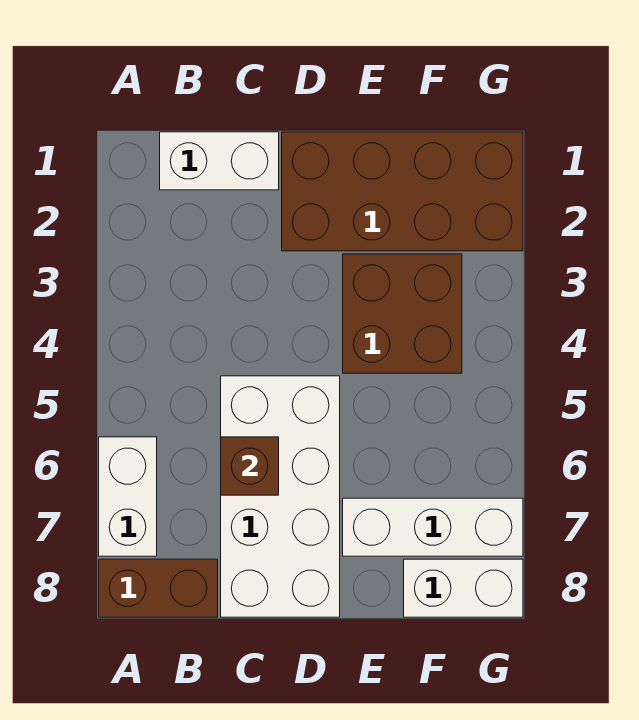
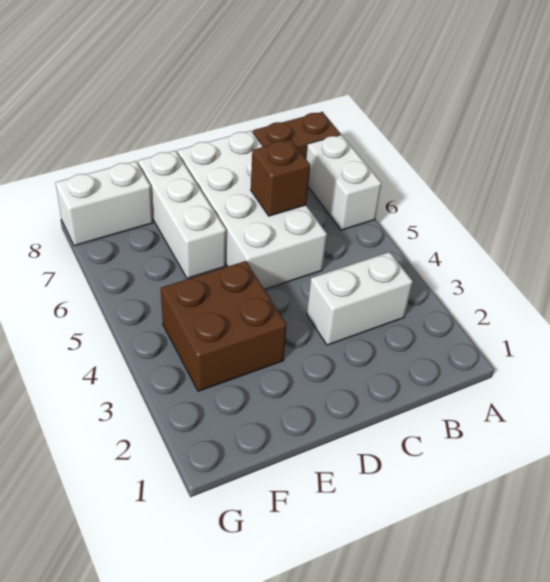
white 1x2 brick [160,132,279,190] -> white 1x2 brick moved to [307,252,413,345]
brown 2x4 brick [282,132,523,251] -> none
white 1x3 brick [343,498,523,556] -> white 1x3 brick turned to [138,151,226,279]

